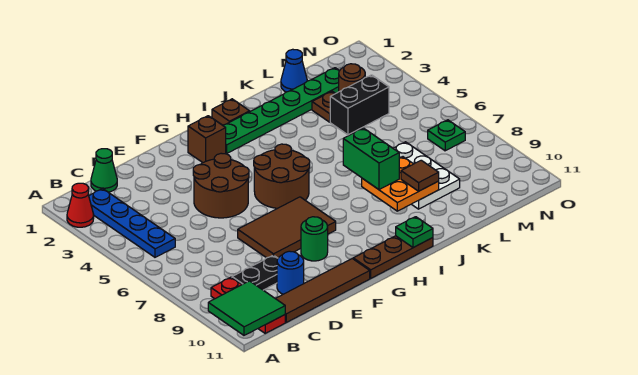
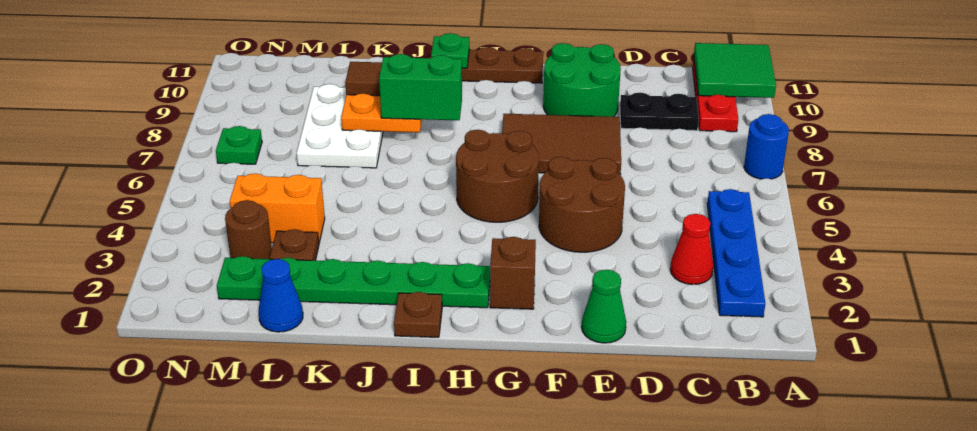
red 1x1 cone [67,183,94,227] -> red 1x1 cone moved to [670,214,713,285]
green 1x1 cone [91,149,117,192] -> green 1x1 cone moved to [582,270,626,343]
brown 1x4 tile [276,259,370,322] -> none
blue 1x1 round brick [277,251,304,294] -> blue 1x1 round brick moved to [744,114,789,179]
green 1x1 round brick [301,217,328,261] -> green 2x2 round brick [543,43,621,117]
green 1x2 brick [343,128,399,190] -> green 1x2 brick turned to [379,54,462,120]
black 1x2 brick [330,75,389,135] -> orange 1x2 brick [230,173,325,243]

